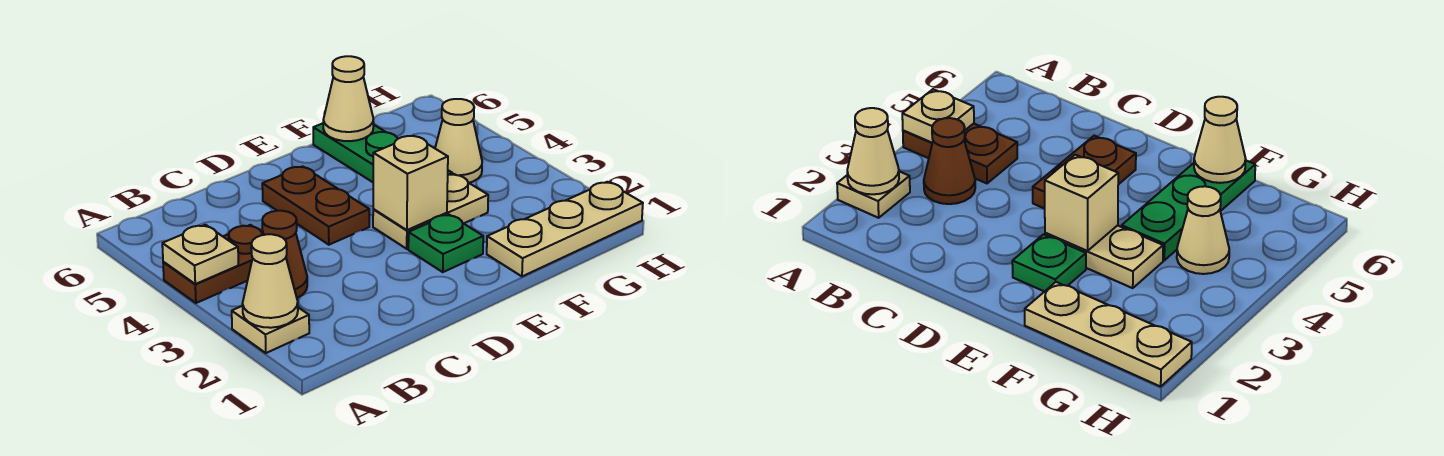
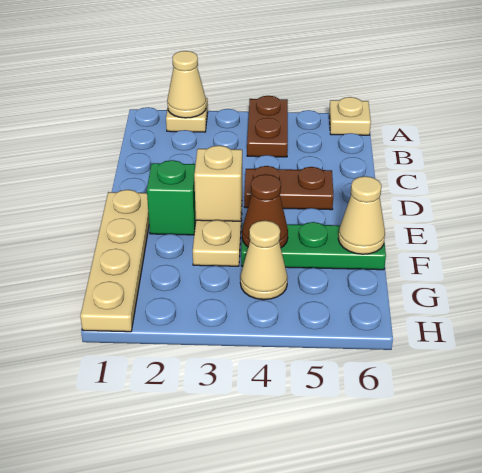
tan 1x1 plate [162,225,238,284] -> tan 1x1 plate moved to [329,97,371,135]
brown 1x1 cone [262,211,307,298] -> brown 1x1 cone moved to [242,174,288,248]
green 1x1 plate [408,214,483,272] -> green 1x1 brick [147,160,196,235]
tan 1x3 plate [487,182,643,276] -> tan 1x4 plate [80,190,149,332]

